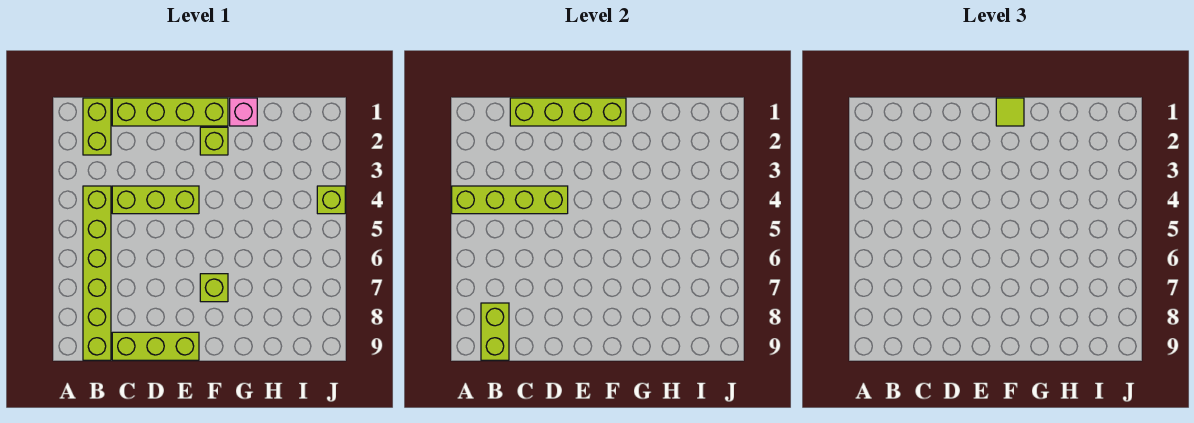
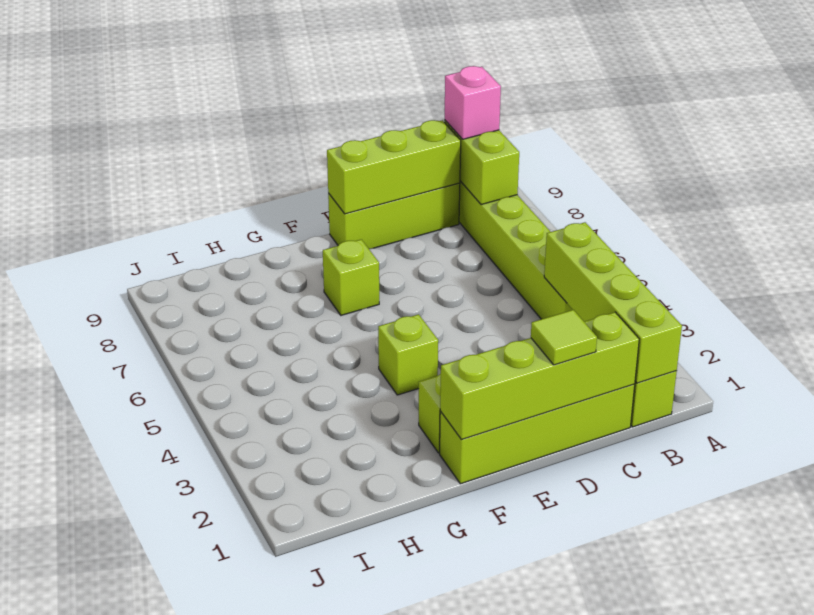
lime 1x4 brick [452,186,568,214] -> lime 1x4 brick turned to [544,222,682,383]
lime 1x3 brick [112,186,199,214] -> lime 1x3 brick moved to [327,120,461,214]
lime 1x1 tile [996,98,1024,126] -> lime 1x1 tile moved to [531,310,597,365]
pink 1x1 brick [230,98,257,126] -> pink 1x1 brick moved to [445,66,501,139]
lime 1x1 brick [317,186,345,214] -> lime 1x1 brick moved to [378,314,438,395]

